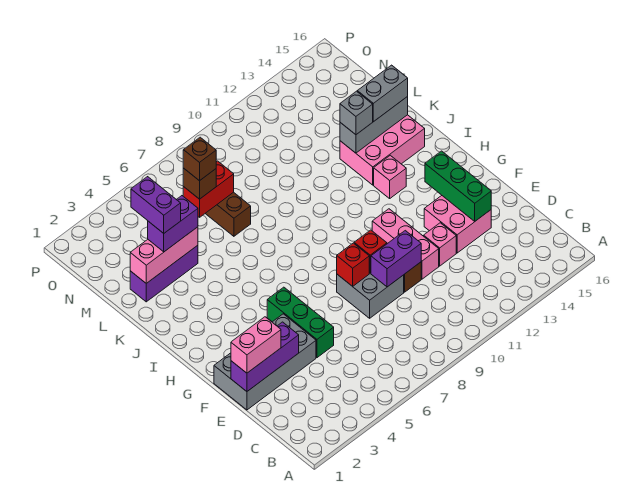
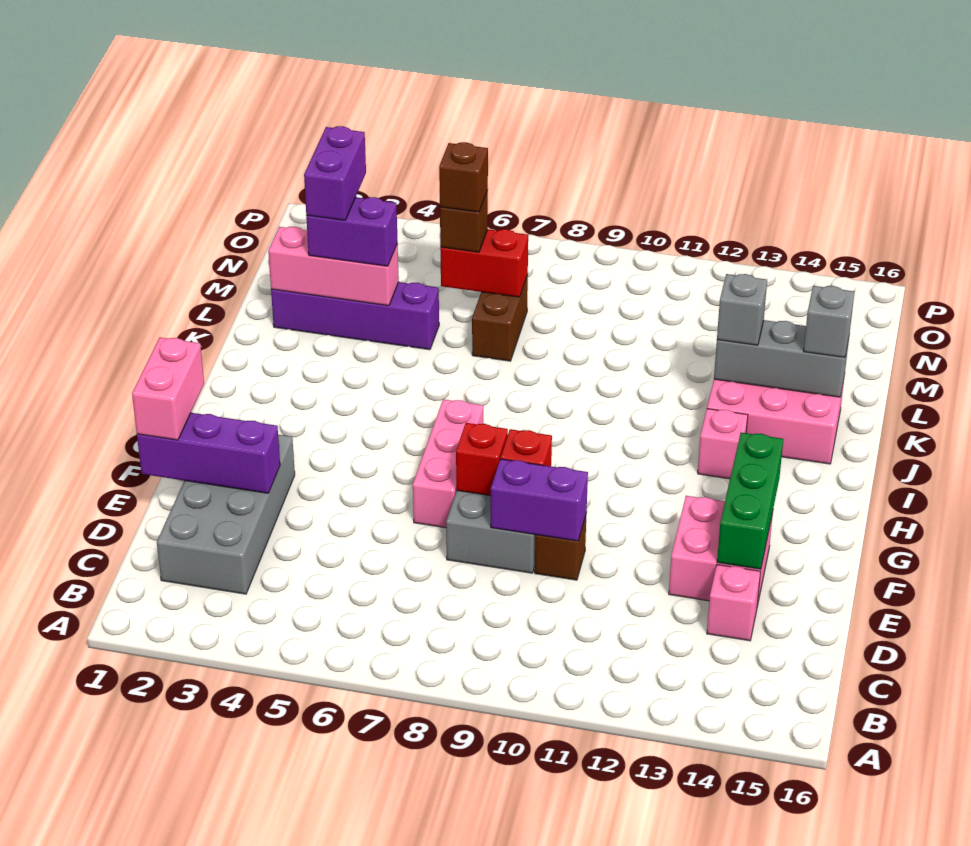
grey 2x4 brick [214,314,316,410] -> grey 2x4 brick turned to [157,435,295,594]
pink 1x2 brick [231,317,281,373] -> pink 1x2 brick turned to [132,337,204,440]
green 1x3 brick [267,287,334,358] -> none
pink 1x3 brick [372,209,439,279] -> pink 1x3 brick moved to [413,399,483,528]
pink 1x1 brick [424,223,456,266] -> pink 1x1 brick moved to [707,565,761,641]
grey 1x2 brick [357,65,408,122] -> grey 1x1 brick [804,286,854,357]
purple 1x3 brick [130,245,198,302] -> purple 1x4 brick [271,282,439,350]

